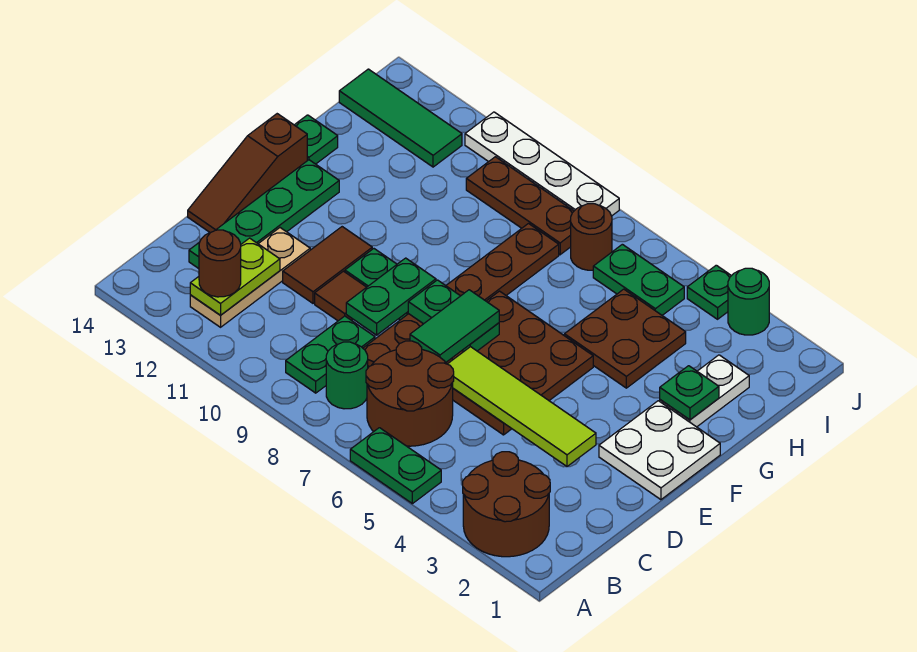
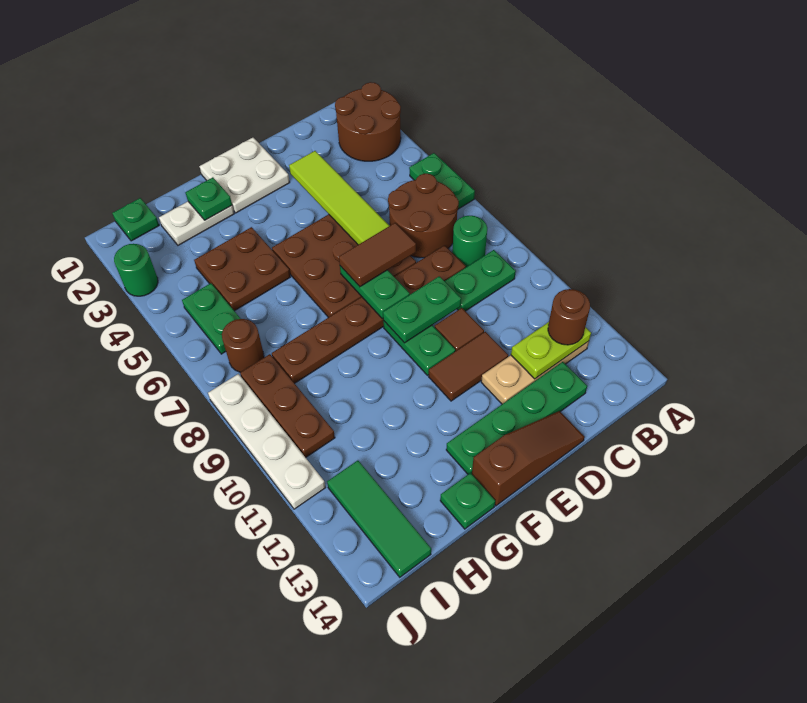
green 1x2 tile [410,290,499,362] -> brown 1x2 tile [339,223,416,287]
green 1x1 plate [687,265,731,319] -> green 1x1 plate moved to [112,198,159,241]

